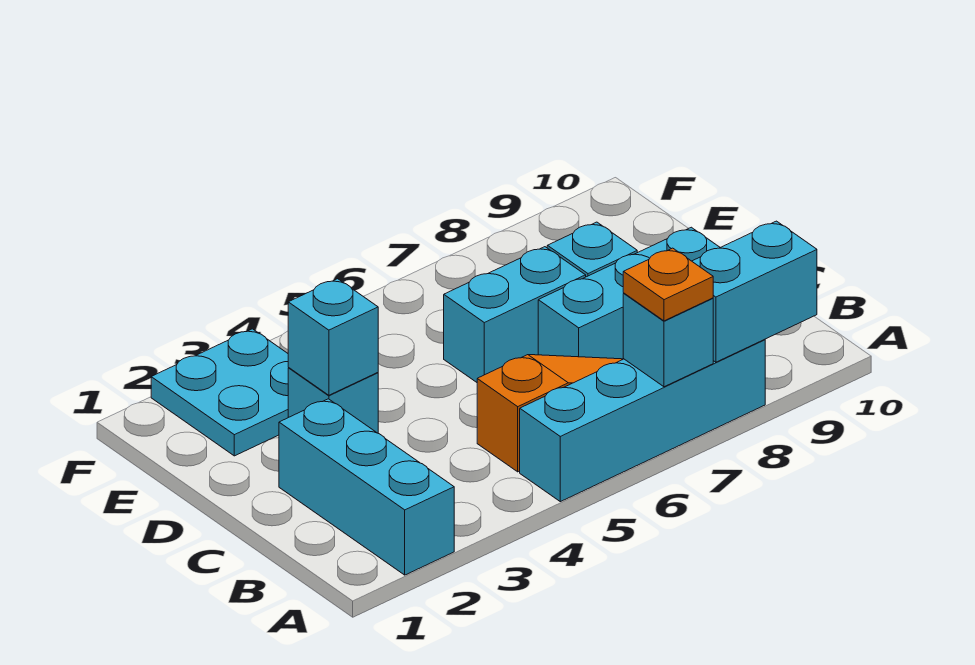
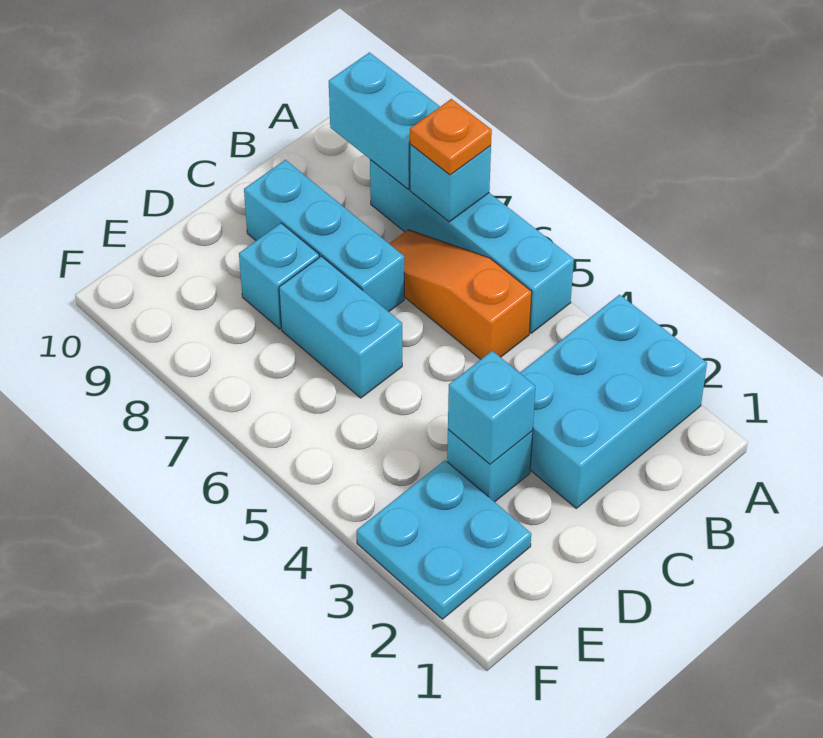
cyan 1x3 brick [279,399,454,575] -> cyan 2x3 brick [520,295,707,508]

